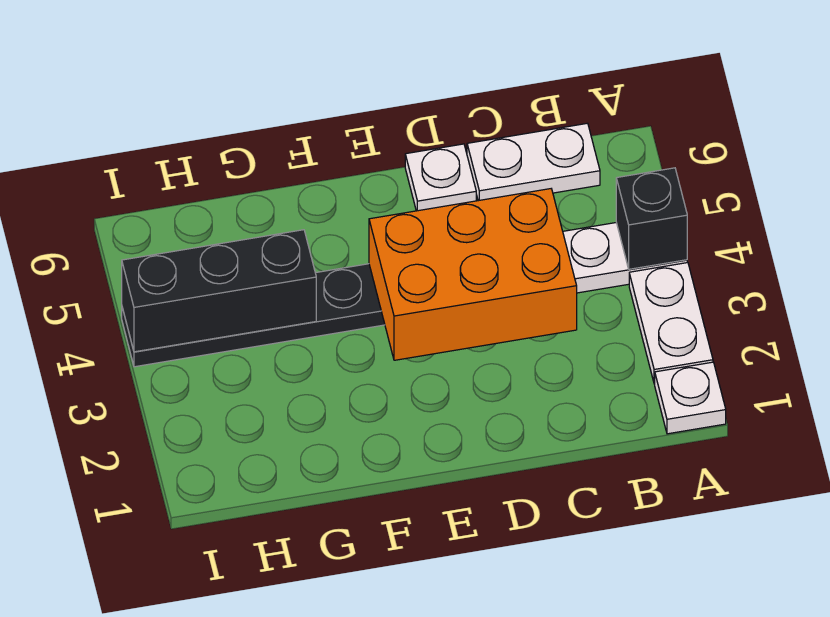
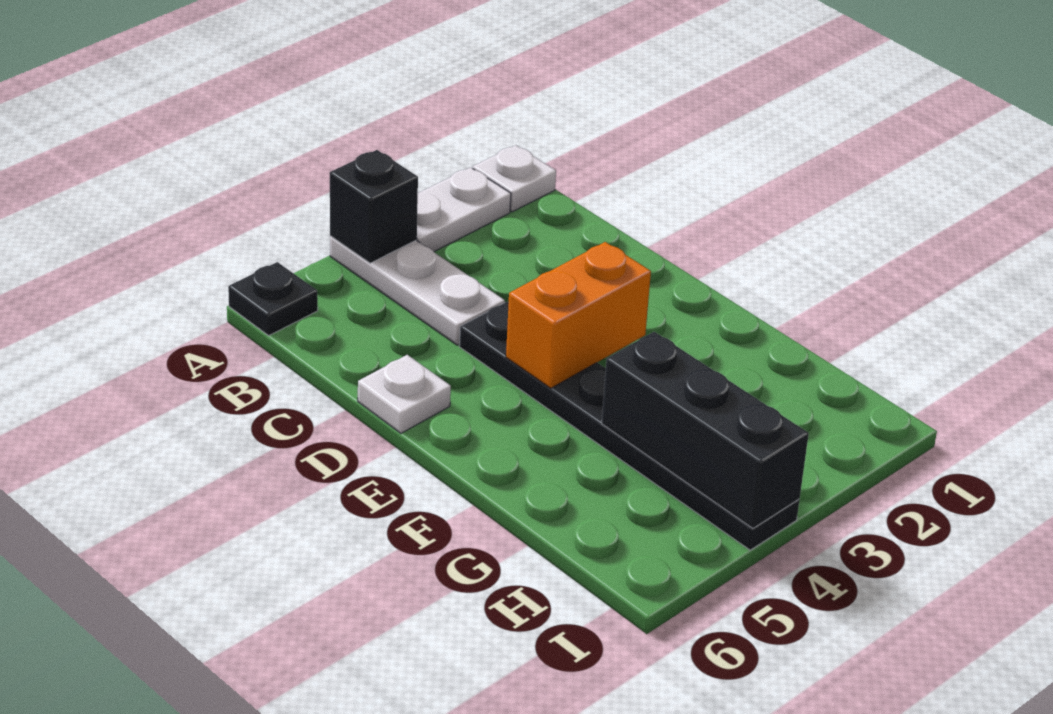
none -> black 1x1 plate [228,262,318,335]
white 1x2 plate [467,123,600,201] -> none
orange 2x3 brick [369,189,577,360] -> orange 1x2 brick [506,242,651,388]

